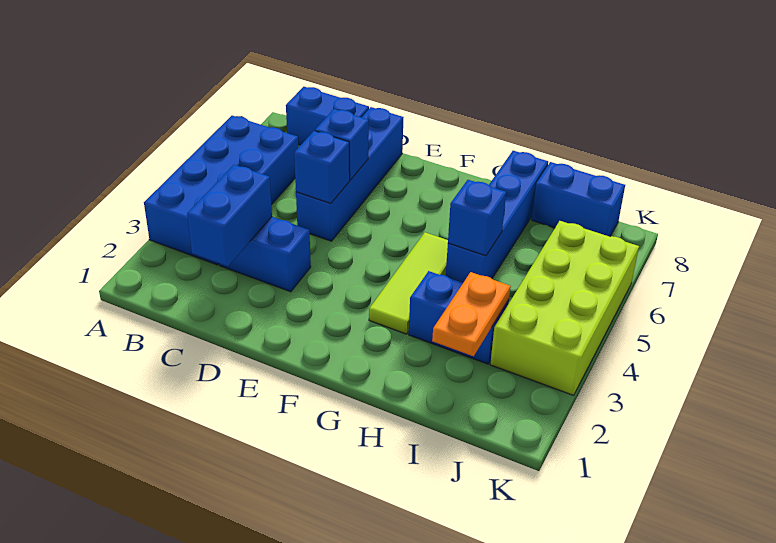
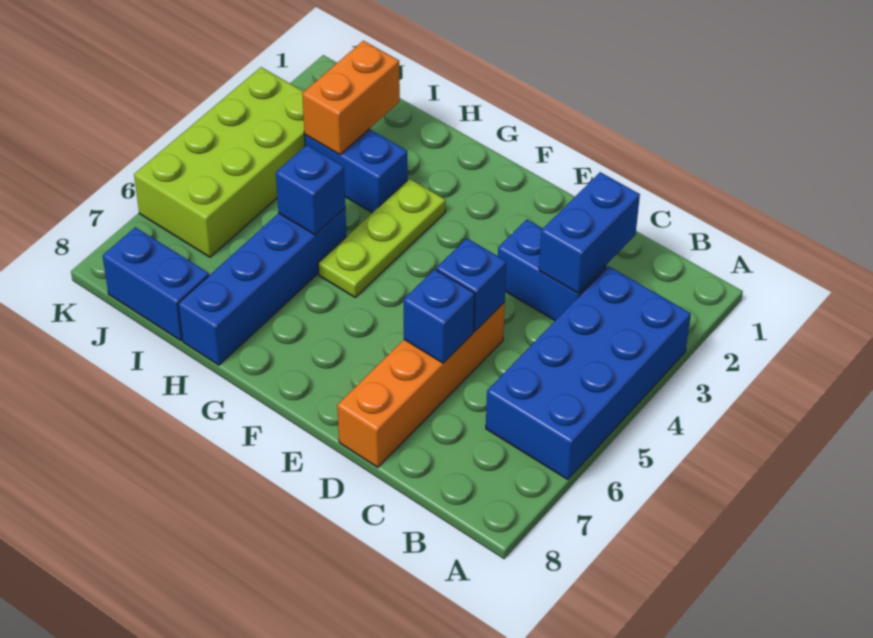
blue 1x2 brick [286,87,369,145] -> none
blue 1x4 brick [296,107,404,241] -> orange 1x4 brick [337,302,505,467]
lime 1x3 tile [369,232,448,334] -> lime 1x3 plate [318,179,446,297]
orange 1x2 plate [432,272,511,356] -> orange 1x2 brick [302,41,400,155]

